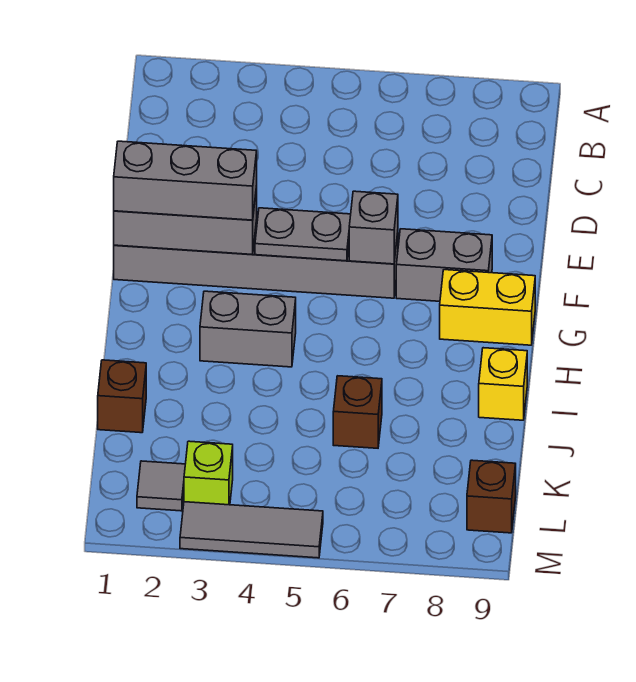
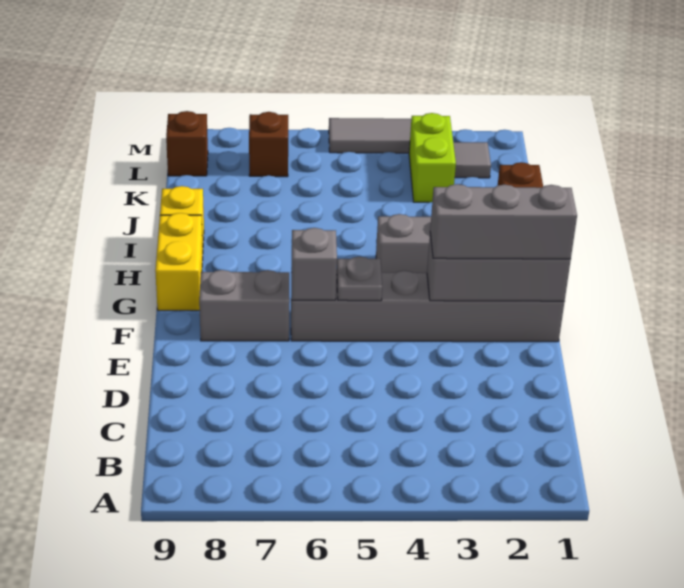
grey 1x2 plate [255,208,351,261] -> grey 1x1 plate [337,256,382,301]
yellow 1x2 brick [440,270,535,345] -> yellow 1x2 brick turned to [155,213,203,311]
brown 1x1 brick [333,376,382,448] -> brown 1x1 brick moved to [249,112,288,177]
lime 1x1 brick [184,441,233,505] -> lime 1x2 brick [409,113,456,202]

